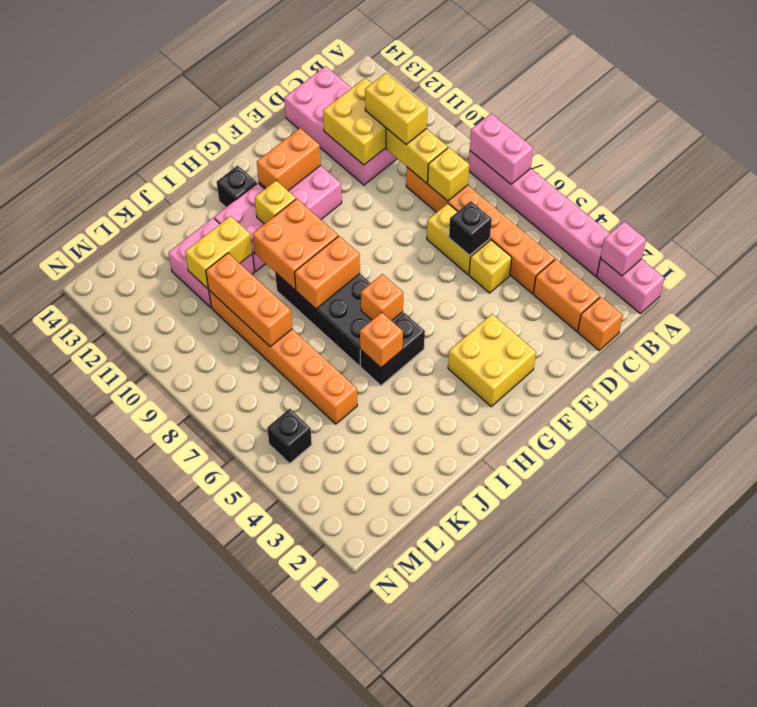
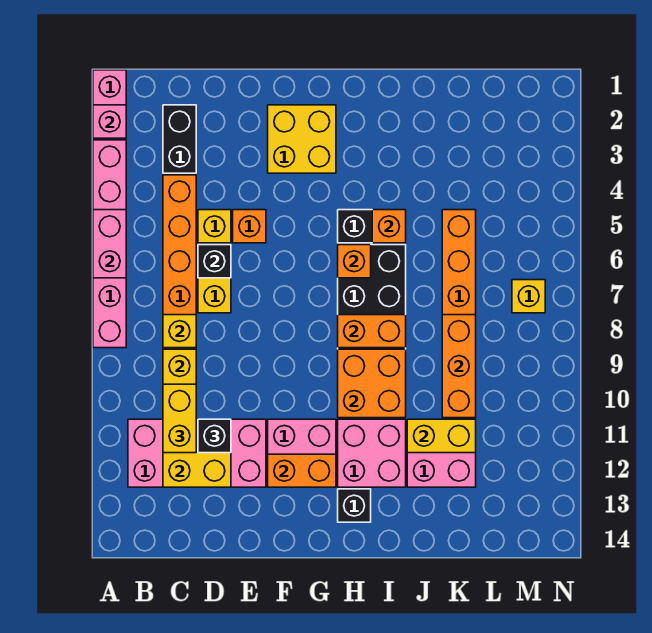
pink 1x2 brick [470,114,533,184] -> pink 1x2 brick moved to [93,210,126,278]
orange 1x1 brick [578,297,623,350] -> orange 1x1 brick moved to [233,210,266,243]
orange 1x2 brick [533,259,600,331] -> black 1x2 brick [163,105,196,173]
pink 2x4 brick [284,66,397,185] -> pink 2x4 brick turned to [128,419,266,487]
yellow 1x1 brick [255,181,296,224] -> yellow 1x1 brick moved to [512,280,545,313]
black 1x1 brick [267,409,312,463] -> black 1x1 brick moved to [198,419,231,453]

